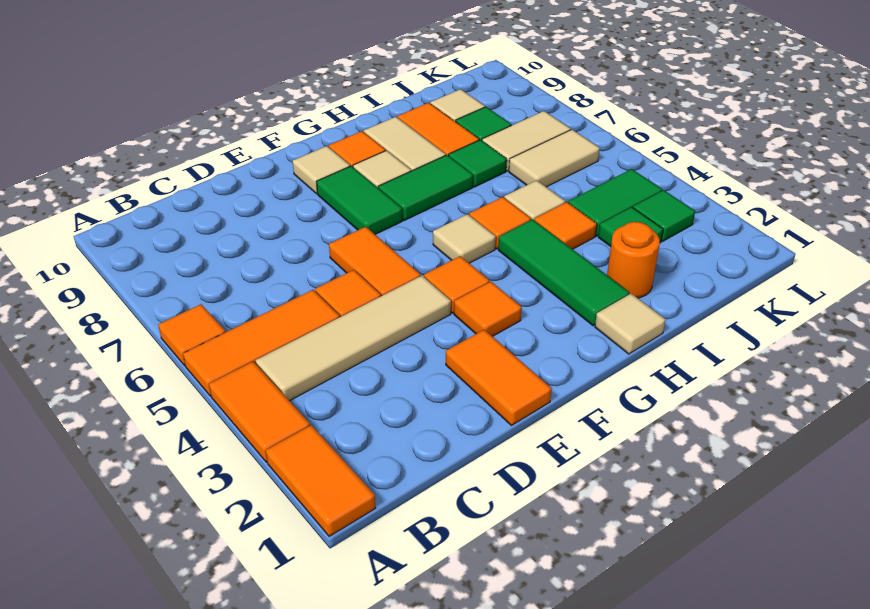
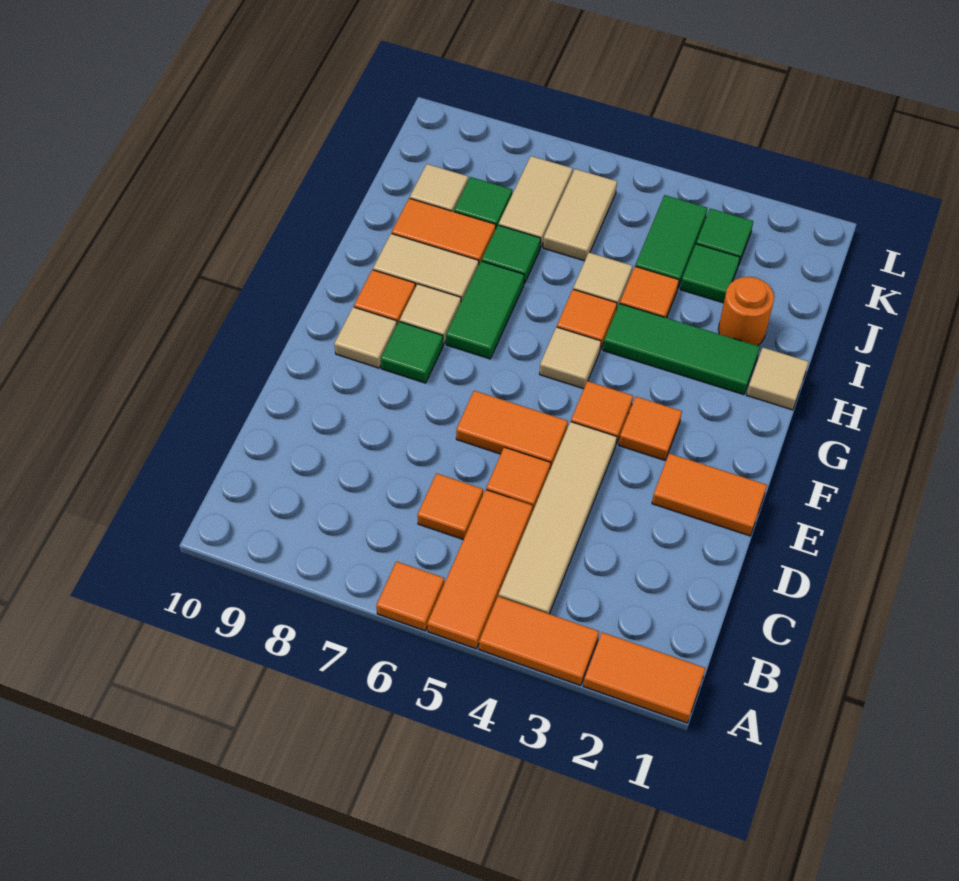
none -> orange 1x1 tile [418,473,483,540]
green 1x2 tile [316,166,402,234] -> green 1x1 tile [381,322,443,383]

